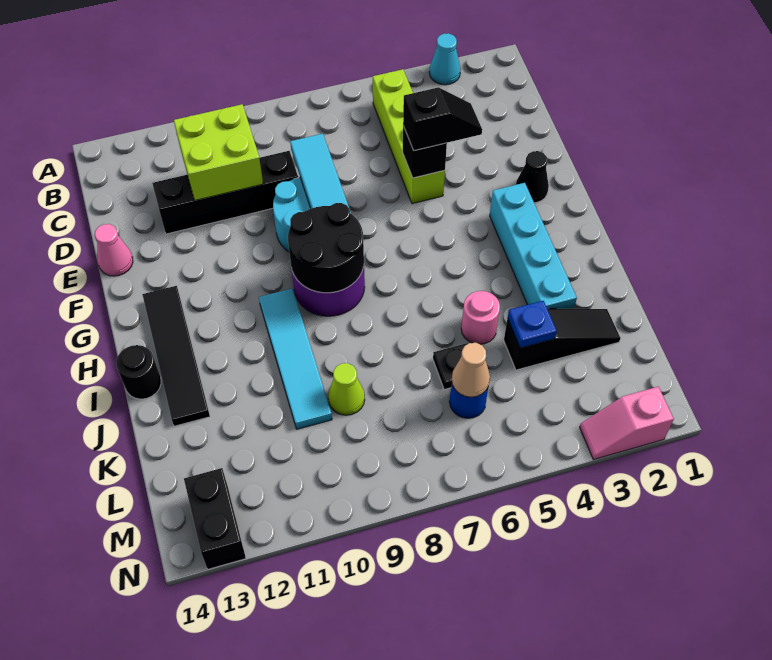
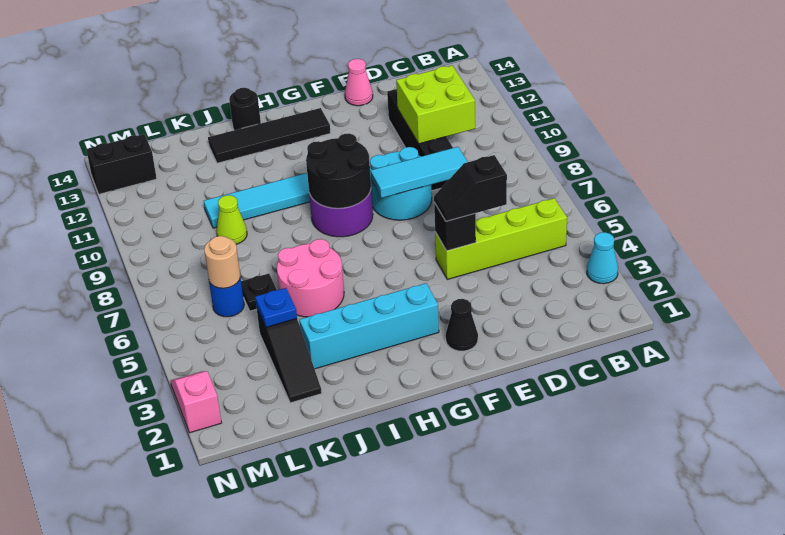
black 1x2 slope [403,87,482,151] -> black 1x2 slope turned to [434,155,507,221]
pink 1x1 round brick [461,291,500,344] -> pink 2x2 round brick [277,239,344,317]
tan 1x1 cone [452,343,490,397] -> tan 1x1 round brick [204,236,240,288]

